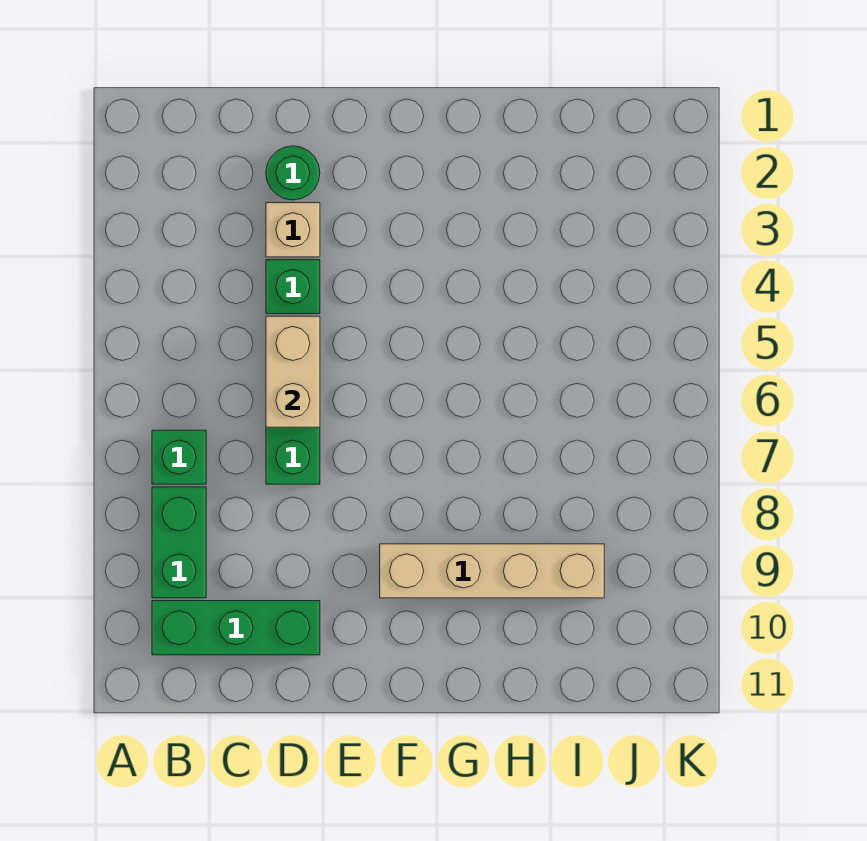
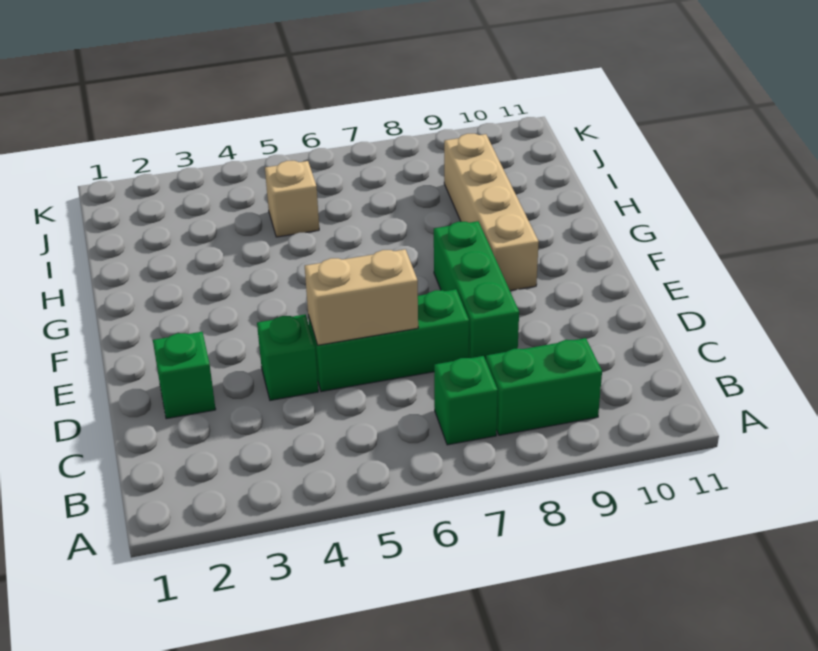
green 1x3 brick [152,601,320,655] -> green 1x3 brick moved to [434,221,519,360]
green 1x1 round brick [266,146,320,200] -> green 1x1 brick [153,332,216,419]
tan 1x1 brick [266,203,320,257] -> tan 1x1 brick moved to [265,160,319,237]

